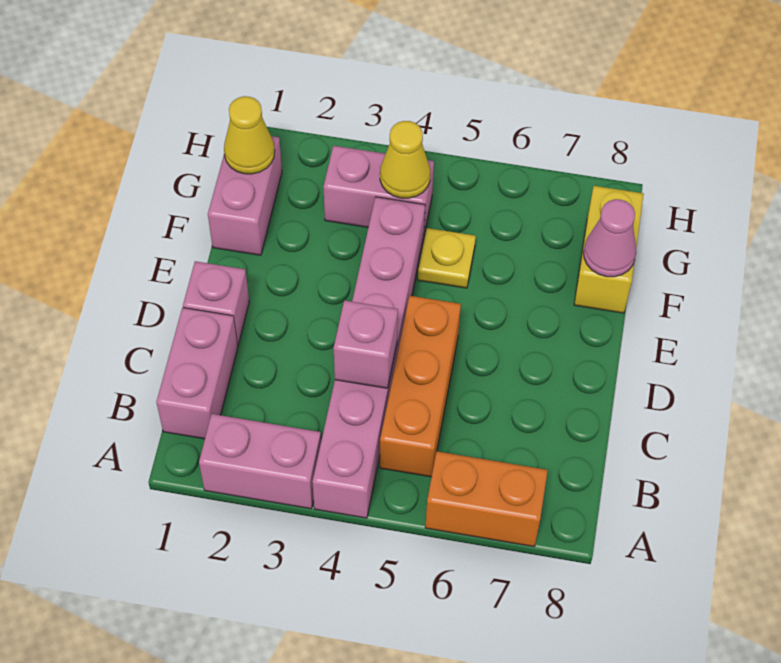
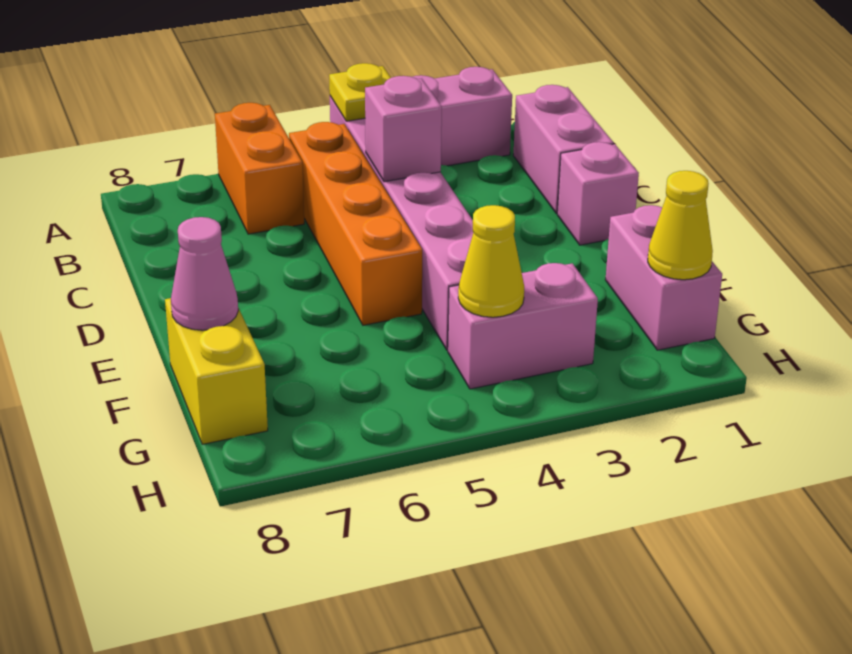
orange 1x2 brick [425,451,548,547] -> orange 1x2 brick turned to [215,103,304,234]
orange 1x3 brick [380,296,461,477] -> orange 1x4 brick [289,122,422,325]
yellow 1x1 plate [418,228,476,288] -> yellow 1x1 plate moved to [329,63,391,121]

